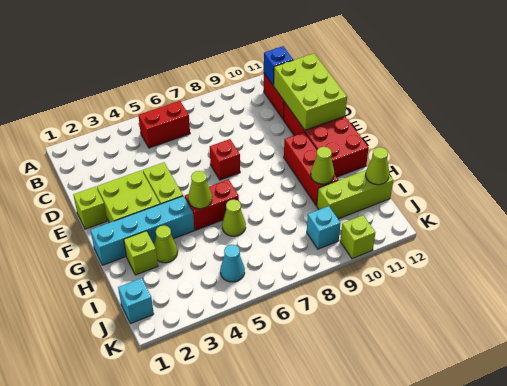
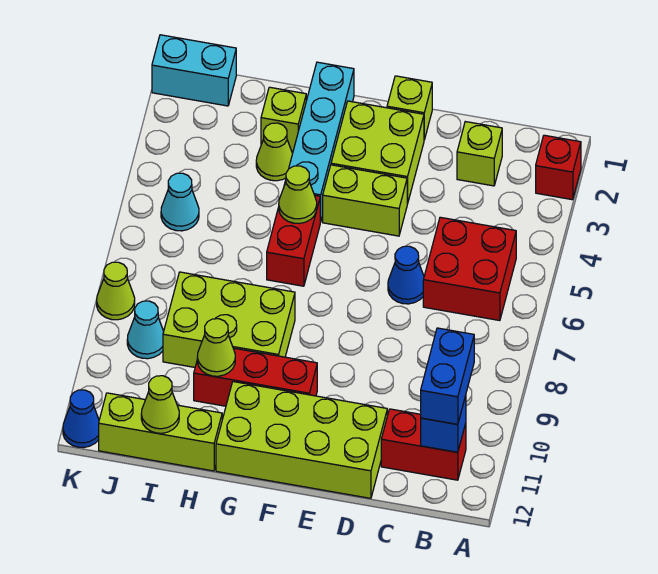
red 1x2 brick [138,101,190,148] -> red 2x2 brick [423,217,516,321]
none -> blue 1x2 brick [421,328,474,424]
lime 2x3 brick [273,53,347,130] -> lime 2x3 brick moved to [163,272,295,367]
none -> blue 1x1 cone [388,246,424,304]
red 2x4 brick [283,102,369,177] -> lime 2x4 brick [216,382,387,498]
red 1x1 brick [210,139,240,180] -> red 1x1 brick moved to [536,135,581,200]
lime 1x1 cone [222,200,246,236] -> lime 1x1 cone moved to [97,262,135,320]
lime 1x3 brick [317,170,393,219] -> lime 1x3 brick turned to [99,393,222,471]
cyan 1x1 brick [118,278,154,324] -> cyan 1x2 brick [152,35,236,106]
cyan 1x1 brick [307,206,341,249] -> cyan 1x1 cone [127,301,164,359]
lime 1x1 brick [340,215,375,259] -> lime 1x1 brick moved to [457,122,502,186]
none -> blue 1x1 cone [63,390,99,448]

